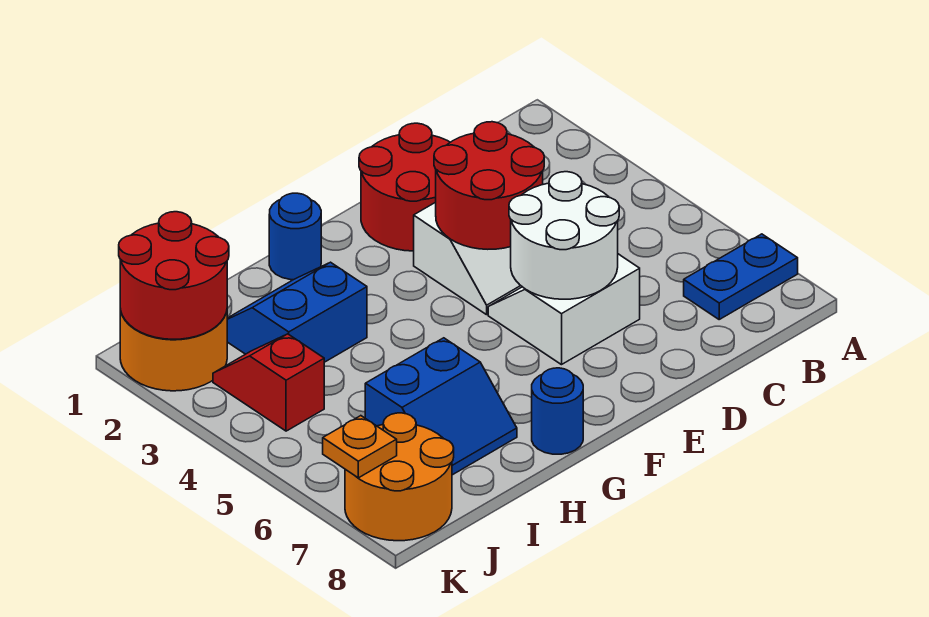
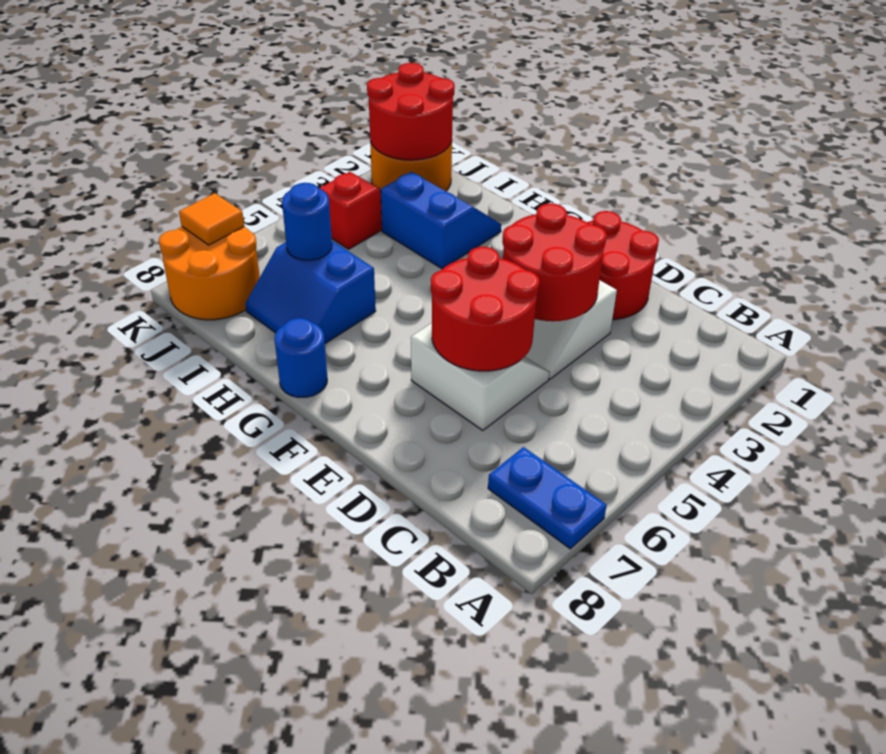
white 2x2 round brick [509,172,619,299] -> red 2x2 round brick [431,247,539,371]
blue 1x1 round brick [269,193,321,280] -> blue 1x1 round brick moved to [282,183,332,260]
orange 1x1 plate [323,416,397,478] -> orange 1x1 tile [179,193,244,245]

